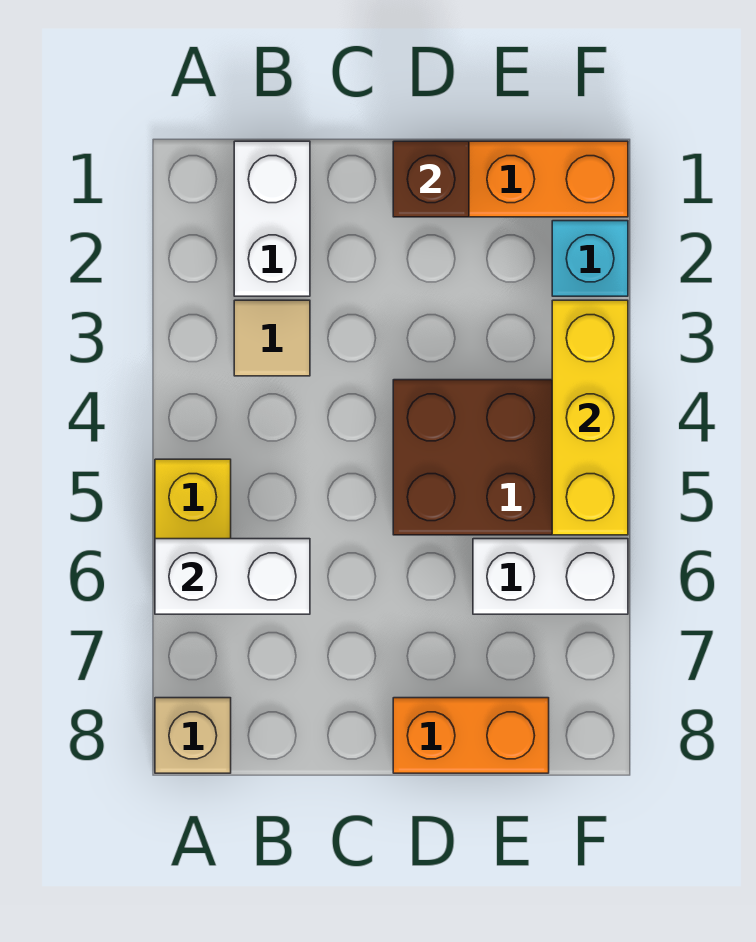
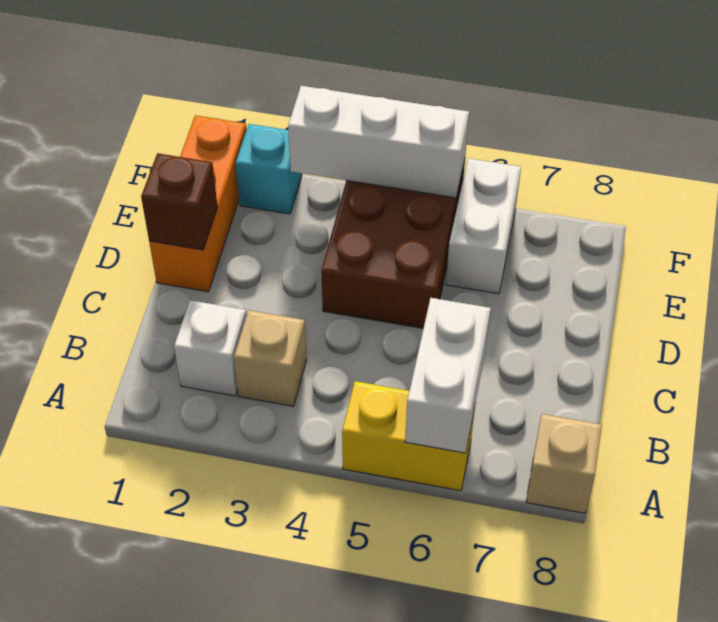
white 1x2 brick [234,141,310,296] -> white 1x1 brick [174,300,246,396]
tan 1x1 tile [234,300,310,376] -> tan 1x1 brick [234,310,307,406]
orange 1x2 brick [393,698,549,773] -> none
yellow 1x3 brick [552,300,628,535] -> white 1x3 brick [288,86,469,198]

